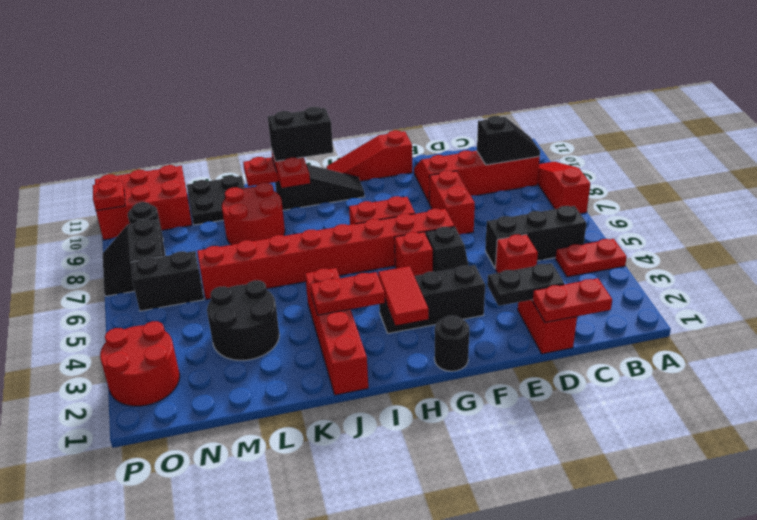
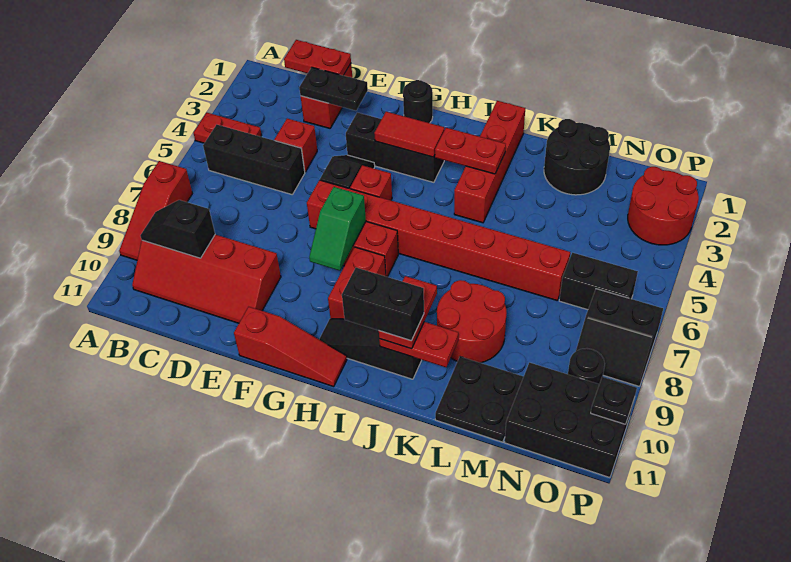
red 1x2 brick [429,171,475,235] -> red 1x2 brick moved to [328,247,386,319]
none -> green 1x2 slope [309,187,366,271]
red 1x2 tile [378,266,428,325] -> red 1x2 tile turned to [374,112,444,157]
black 2x2 round brick [207,280,279,360] -> black 2x2 round brick moved to [544,119,610,195]
red 2x3 brick [95,165,192,240] -> black 2x3 brick [504,363,634,477]
black 2x2 slope [103,220,165,296] -> black 2x2 slope turned to [576,289,663,386]
red 1x1 plate [93,180,125,211] -> black 1x1 plate [591,377,637,424]

